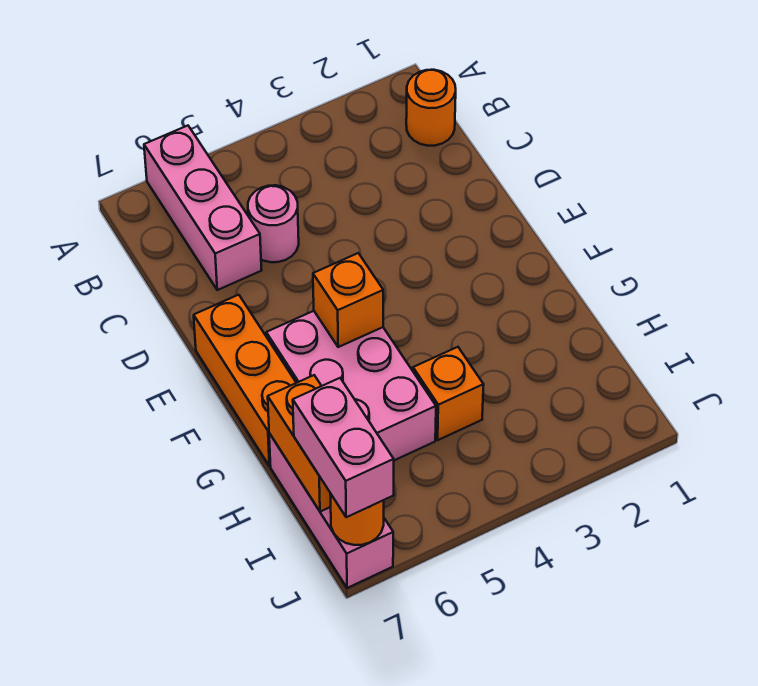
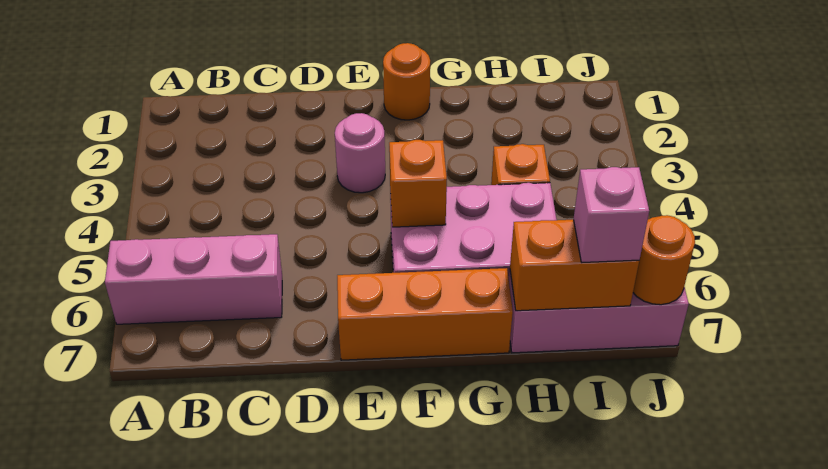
orange 1x1 round brick [406,70,456,146] -> orange 1x1 round brick moved to [383,43,430,120]
pink 1x1 round brick [248,185,299,262] -> pink 1x1 round brick moved to [335,113,385,193]
pink 1x2 brick [293,378,394,517] -> pink 1x1 brick [573,167,649,262]

